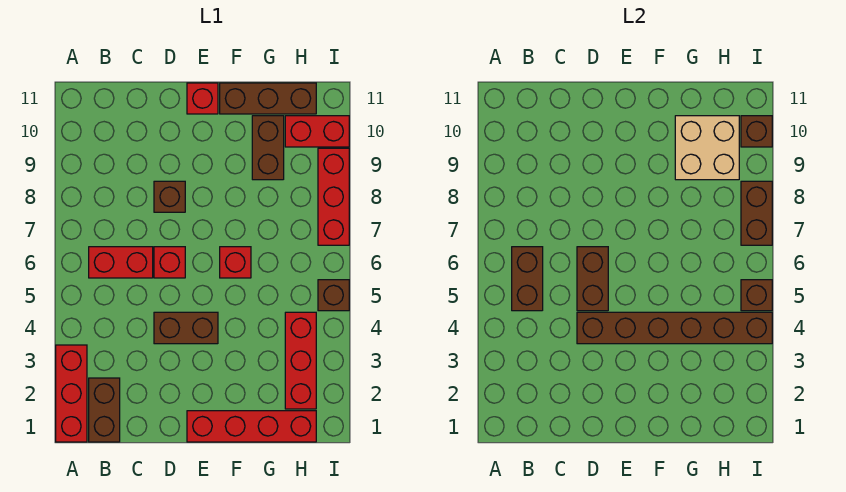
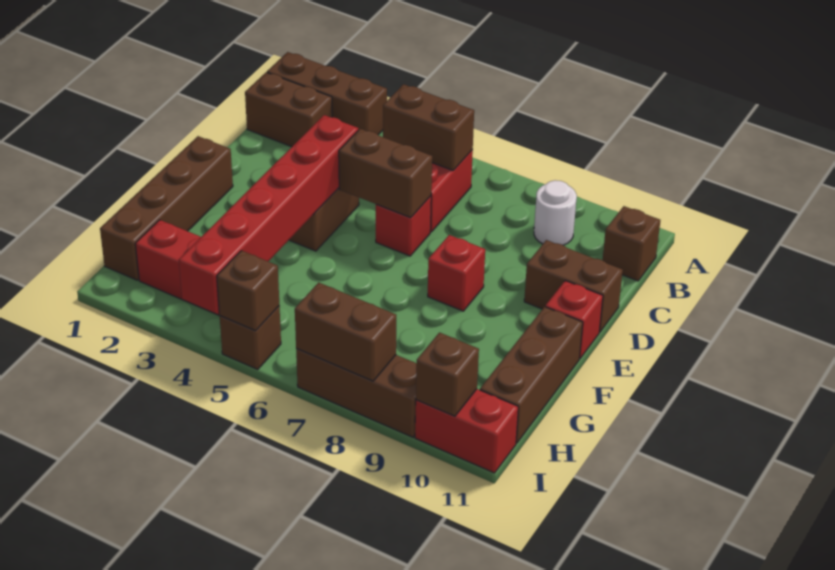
red 1x3 brick [56,345,87,442] -> brown 1x3 brick [267,52,387,135]
none -> white 1x1 round brick [534,180,577,245]
brown 1x6 brick [577,312,772,344] -> red 1x6 brick [179,115,358,314]
brown 1x1 brick [154,181,185,212] -> brown 1x1 brick moved to [603,206,660,281]
red 1x4 brick [187,411,316,442] -> brown 1x4 brick [100,136,233,280]
red 1x1 brick [220,247,251,278] -> red 1x1 brick moved to [428,235,485,311]
brown 1x2 brick [252,116,284,180] -> brown 1x2 brick moved to [524,240,623,332]
tan 2x2 brick [675,116,739,180] -> none
red 1x2 brick [285,116,349,147] -> red 1x2 brick turned to [415,389,518,473]
red 1x3 brick [318,148,349,245] -> brown 1x3 brick [296,349,416,437]

